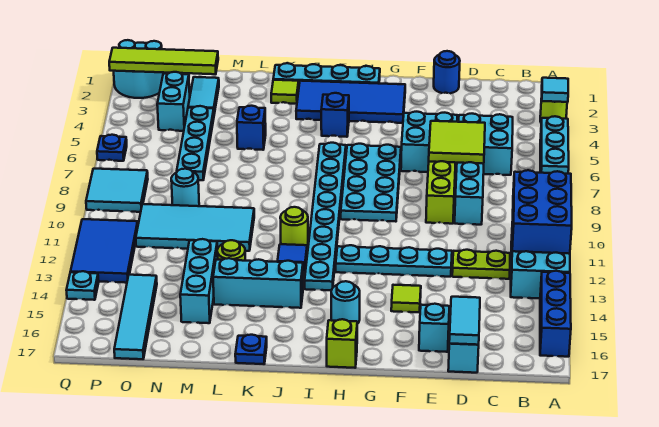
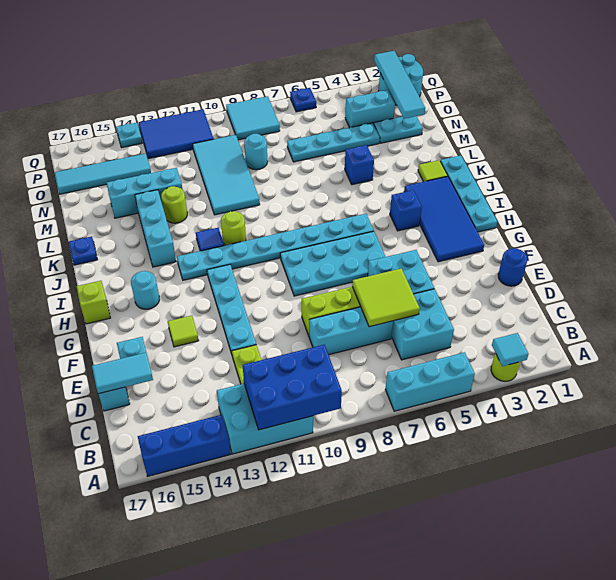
cyan 1x2 tile [188,77,219,114] -> cyan 1x2 plate [374,116,423,143]
lime 1x4 tile [109,48,218,74] -> cyan 1x4 tile [374,51,425,119]

